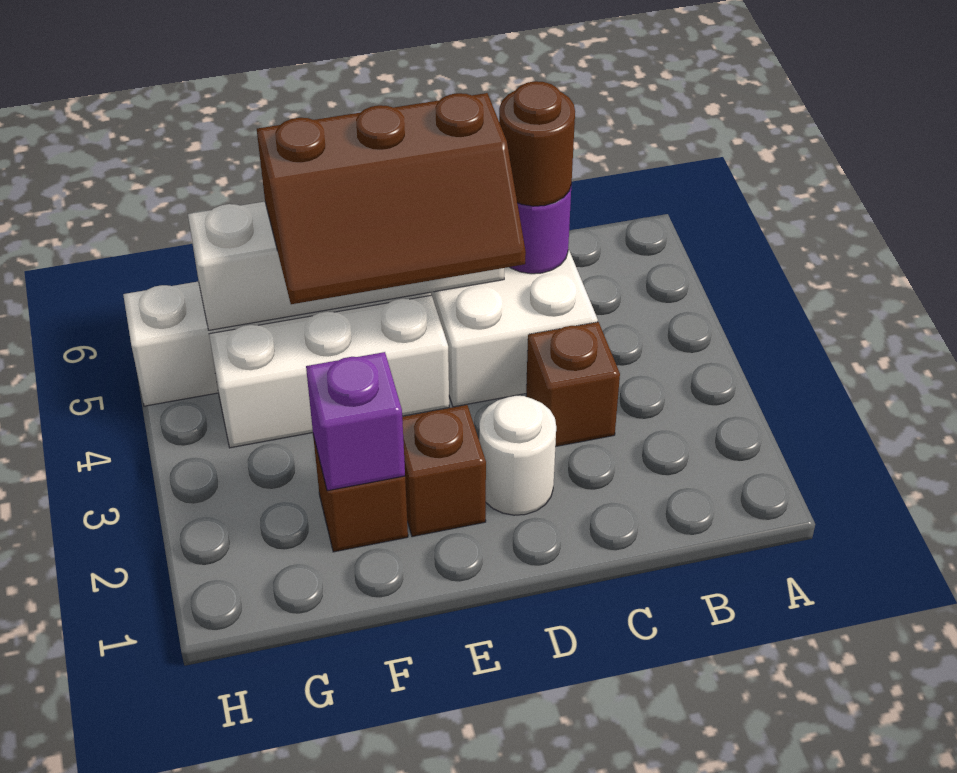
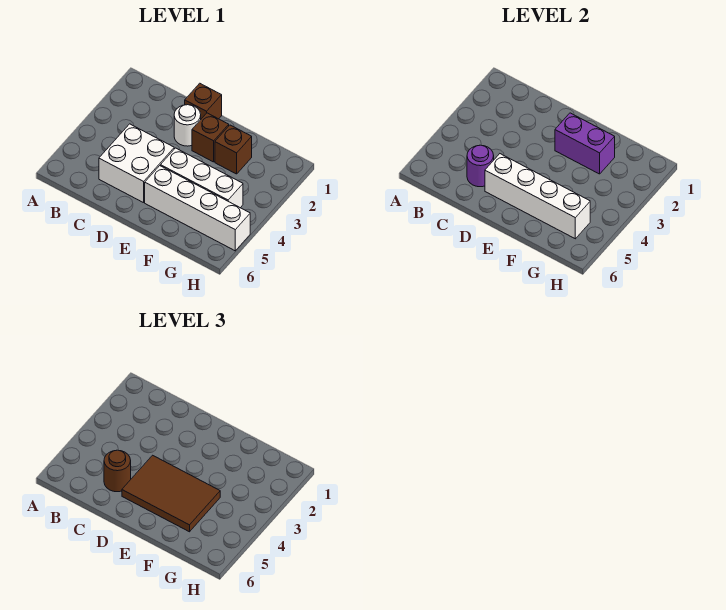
brown 1x1 brick [526,322,620,447] -> brown 1x1 brick moved to [185,83,222,119]
brown 2x3 slope [257,93,526,304] -> brown 2x3 tile [122,455,220,532]
purple 1x1 brick [306,352,405,491] -> purple 1x2 brick [555,113,615,174]

